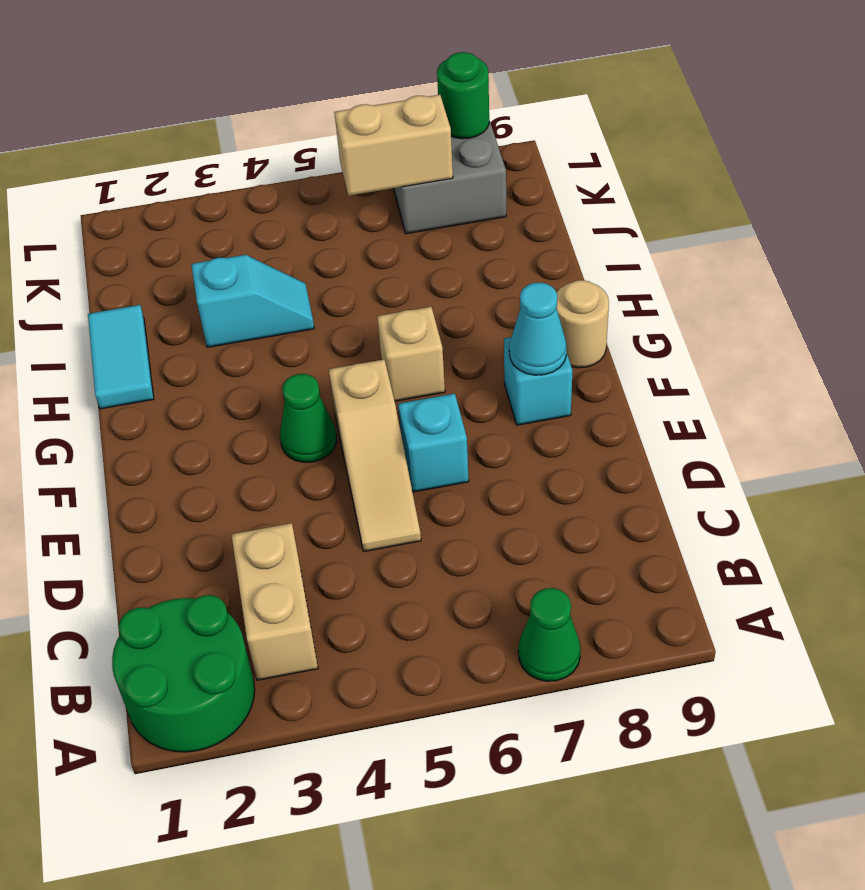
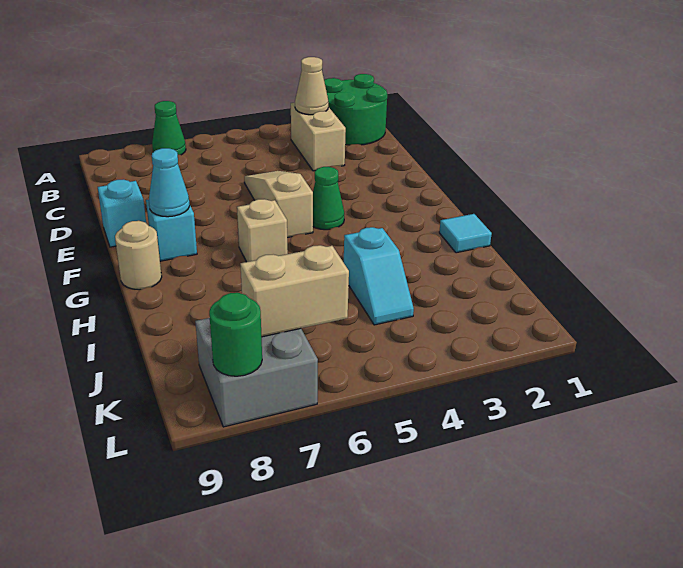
none -> tan 1x1 cone [295,57,328,115]
cyan 1x1 brick [398,394,469,492] -> cyan 1x1 brick moved to [98,179,146,247]
cyan 1x2 tile [88,305,154,409] -> cyan 1x1 tile [439,214,492,253]
cyan 1x2 slope [191,255,314,347] -> cyan 1x2 slope turned to [344,227,414,325]

